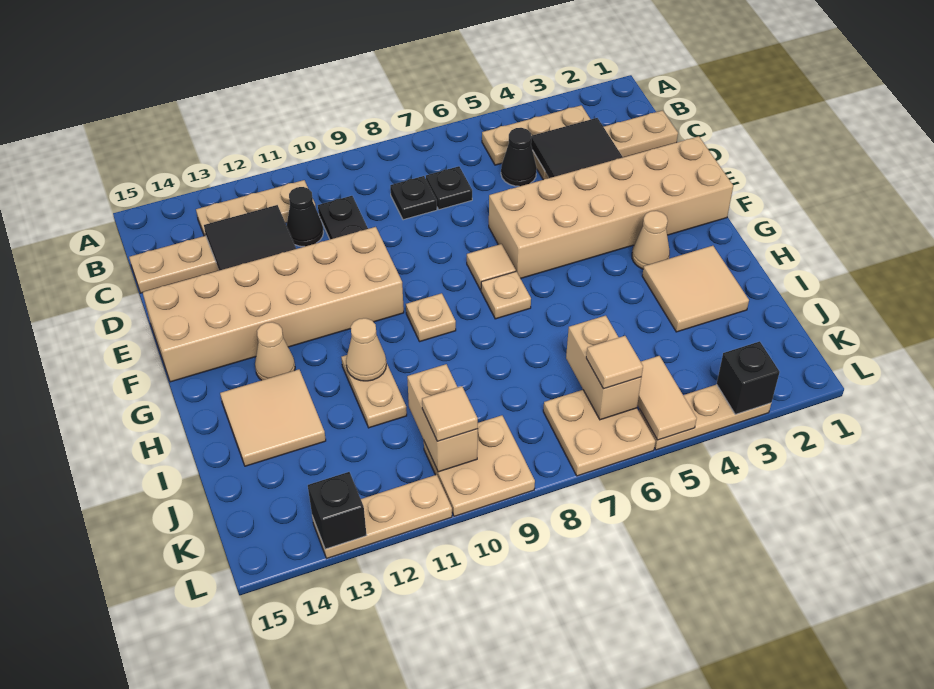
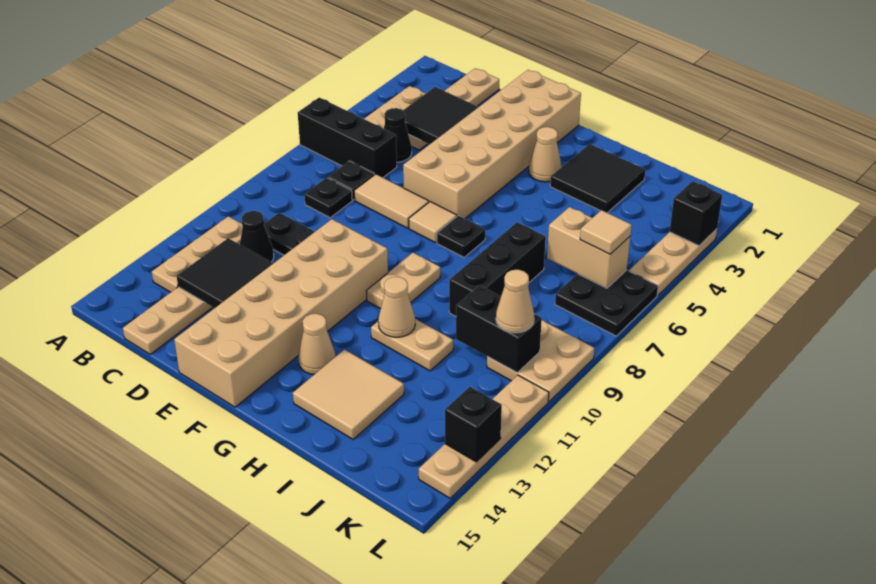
none -> black 1x3 brick [298,98,397,178]
tan 1x1 plate [481,272,531,319] -> black 1x1 plate [437,216,485,257]
tan 1x1 plate [406,293,456,342] -> tan 1x2 plate [367,253,440,309]
tan 2x2 tile [642,246,749,332] -> black 2x2 tile [550,144,645,213]
none -> black 1x3 brick [449,222,546,316]
tan 1x2 brick [407,364,478,472] -> black 1x2 brick [456,285,542,372]
tan 1x2 tile [638,356,697,440] -> tan 1x2 tile moved to [354,174,429,228]
tan 2x2 plate [543,390,655,476] -> black 2x2 plate [555,270,658,336]
tan 1x1 tile [422,386,478,441] -> tan 1x1 cone [496,270,534,333]
tan 1x3 plate [312,475,452,558] -> tan 1x4 plate [419,375,549,498]

